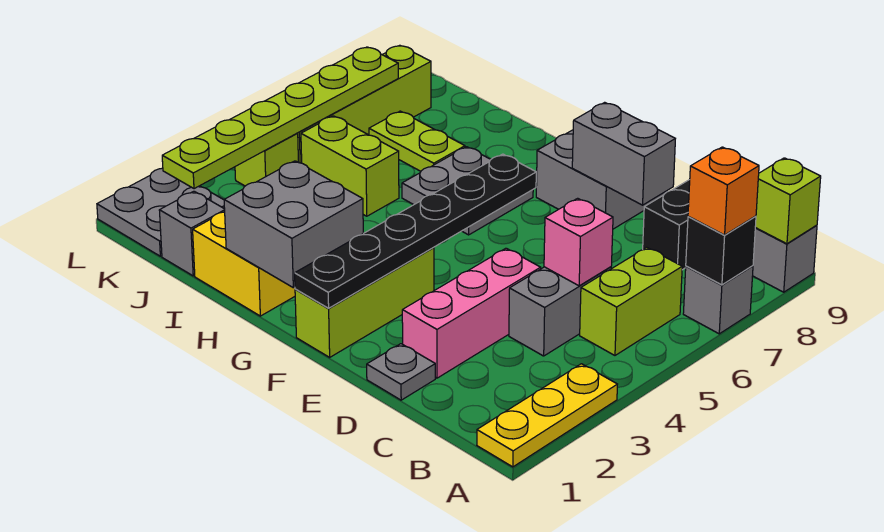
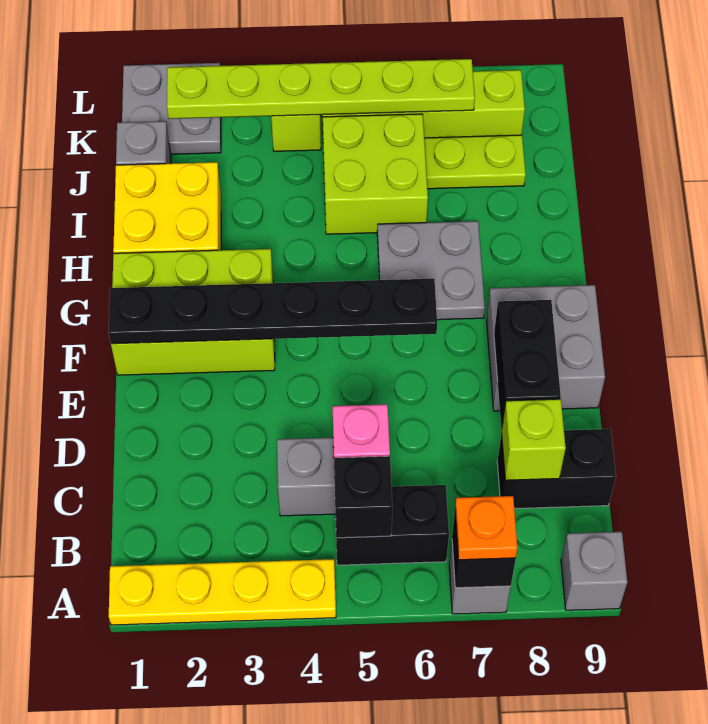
yellow 1x3 plate [477,364,617,467] -> yellow 1x4 plate [109,559,336,625]
orange 1x1 brick [688,147,759,235] -> orange 1x1 plate [455,496,518,560]
lime 1x1 brick [755,158,821,244] -> lime 1x1 brick moved to [502,399,566,480]
lime 1x2 brick [580,247,682,355] -> black 1x2 brick [335,485,449,565]
none -> black 1x1 brick [334,456,393,538]
grey 1x1 plate [367,344,435,400] -> none
pink 1x3 brick [402,248,541,378] -> none
grey 1x2 brick [572,102,675,205] -> black 1x2 brick [494,300,561,429]
lime 1x3 brick [295,248,434,357] -> lime 2x3 brick [111,249,275,375]
grey 2x2 brick [224,161,363,288] -> none
lime 1x2 brick [301,116,399,216] -> lime 2x2 brick [323,114,428,234]
lime 1x2 plate [369,111,465,171] -> lime 1x2 plate turned to [424,135,526,189]

